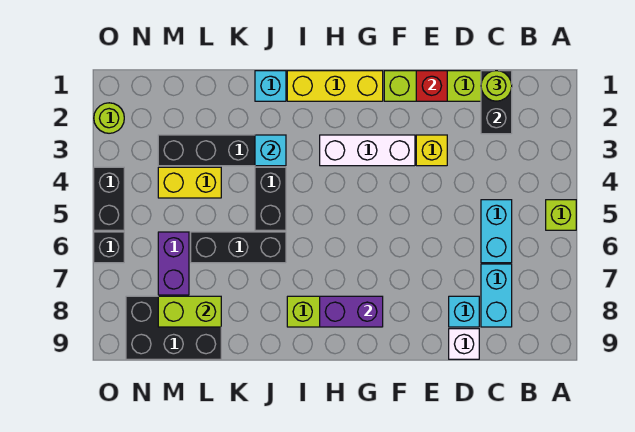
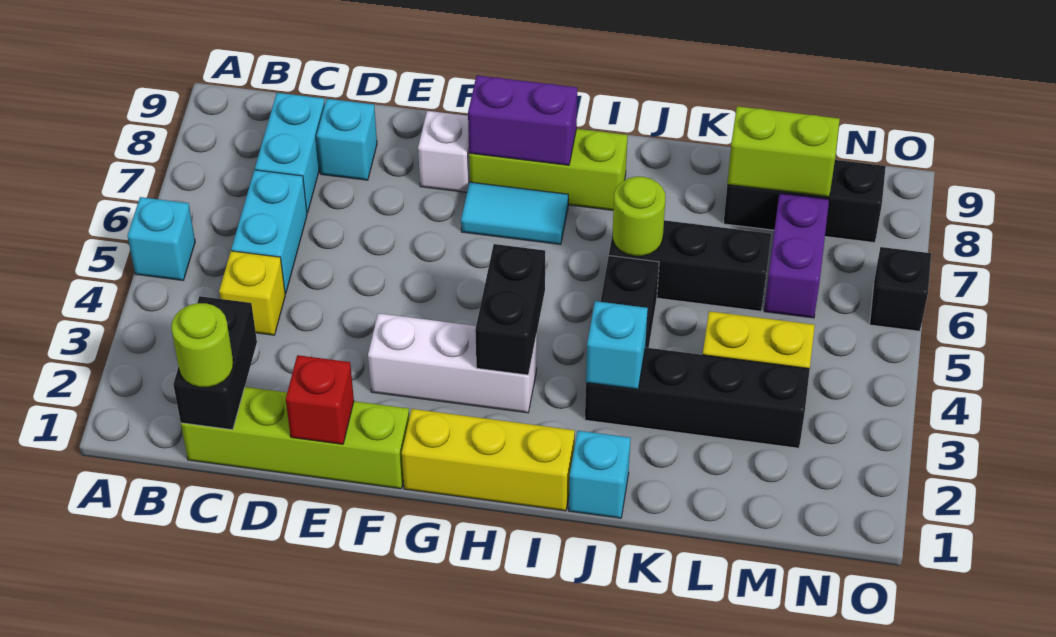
lime 1x1 brick [546,200,576,230] -> cyan 1x1 brick [128,197,195,280]
white 1x1 brick [449,329,479,359] -> white 1x1 brick moved to [418,111,470,192]
yellow 1x1 brick [416,135,447,166] -> yellow 1x1 brick moved to [219,251,285,335]
none -> cyan 1x2 tile [461,182,568,245]
black 2x3 brick [126,296,221,359] -> black 1x3 brick [723,160,886,243]
lime 1x1 round brick [94,103,124,133] -> lime 1x1 round brick moved to [612,176,665,256]
black 1x2 brick [94,167,124,230] -> black 1x2 brick moved to [475,244,545,375]

